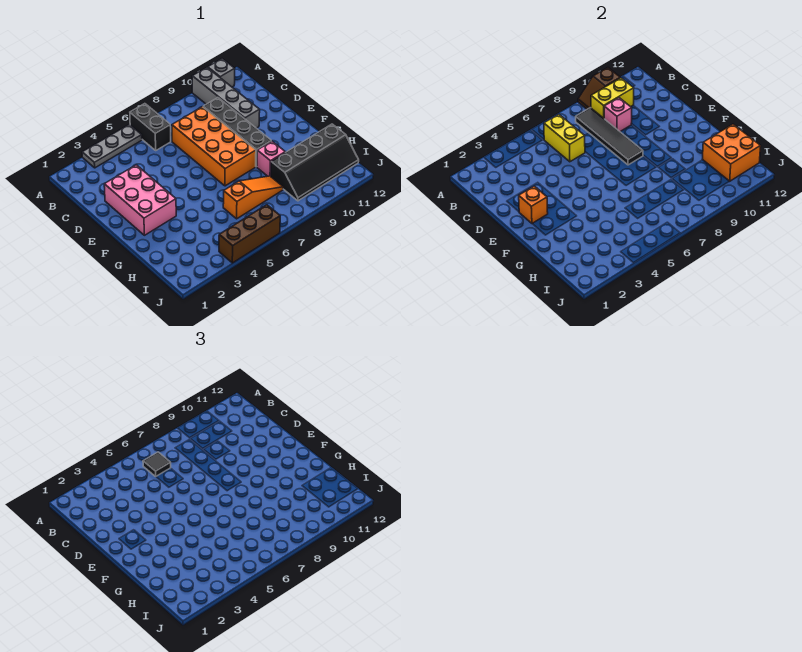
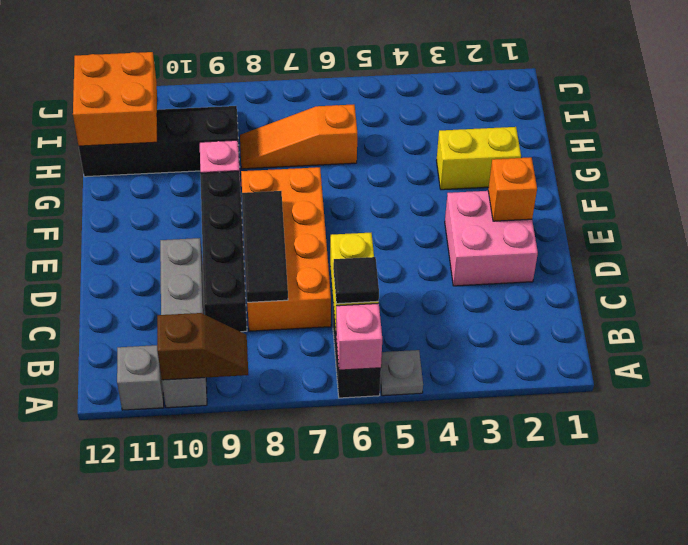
grey 1x3 plate [82,124,142,168] -> grey 1x1 plate [380,350,423,396]
black 1x4 tile [576,108,643,165] -> black 1x3 tile [242,191,288,302]
yellow 1x2 brick [591,78,634,118] -> yellow 1x2 brick moved to [436,127,521,190]
pink 1x1 brick [604,98,632,131] -> pink 1x1 brick moved to [336,303,382,370]
pink 2x3 brick [104,165,176,235] -> pink 2x2 brick [445,191,538,286]
brown 1x3 brick [219,205,280,263] -> none

